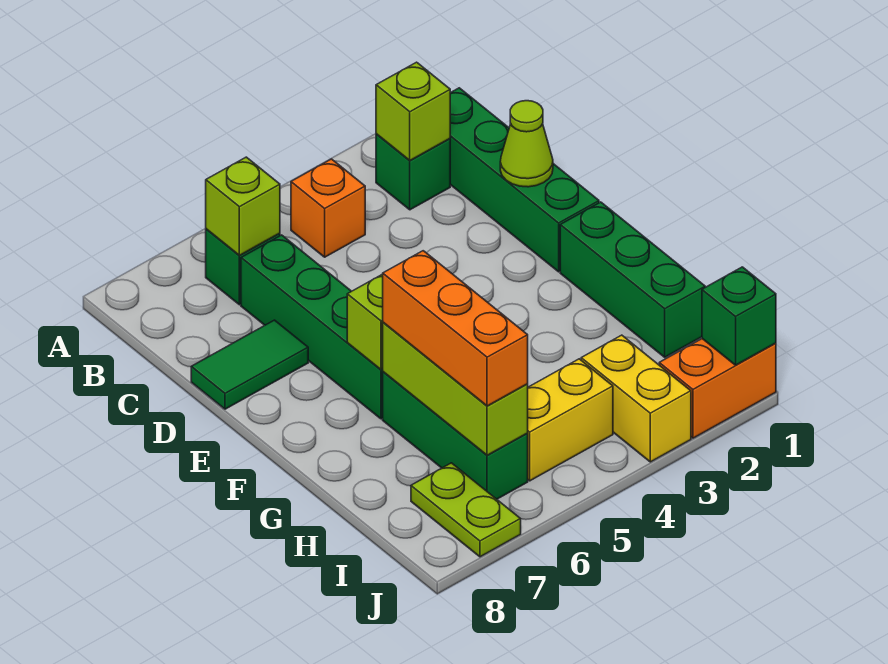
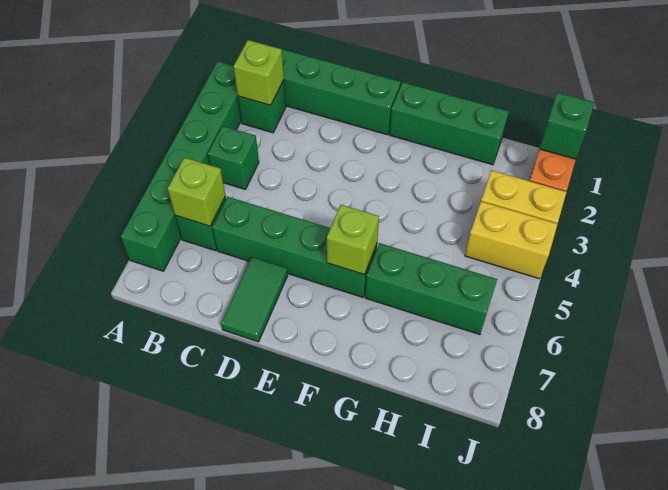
none -> green 1x6 brick [121,61,241,271]
orange 1x1 brick [291,159,365,257] -> green 1x1 brick [208,126,259,189]
lime 1x1 cone [500,101,553,187] -> none
lime 1x3 brick [383,323,528,455] -> none
orange 1x3 brick [383,251,528,406] -> none
yellow 1x2 brick [527,359,613,481] -> yellow 1x2 brick turned to [465,201,557,279]
lime 1x2 plate [411,463,521,557] -> none

